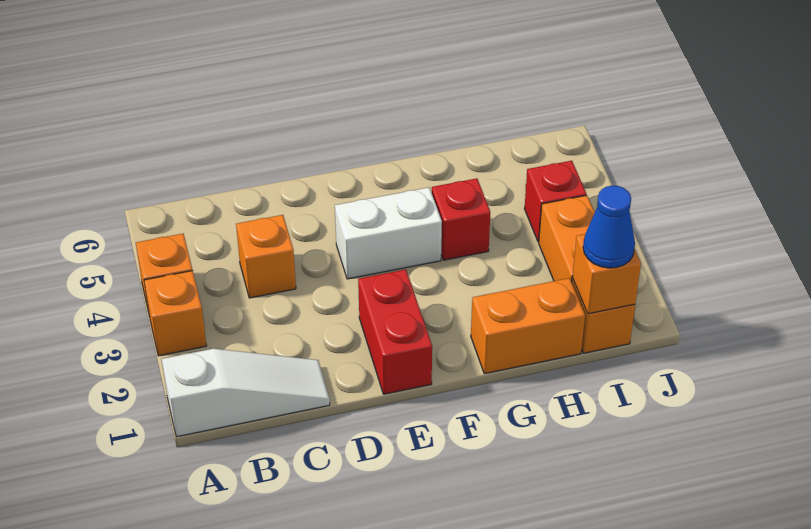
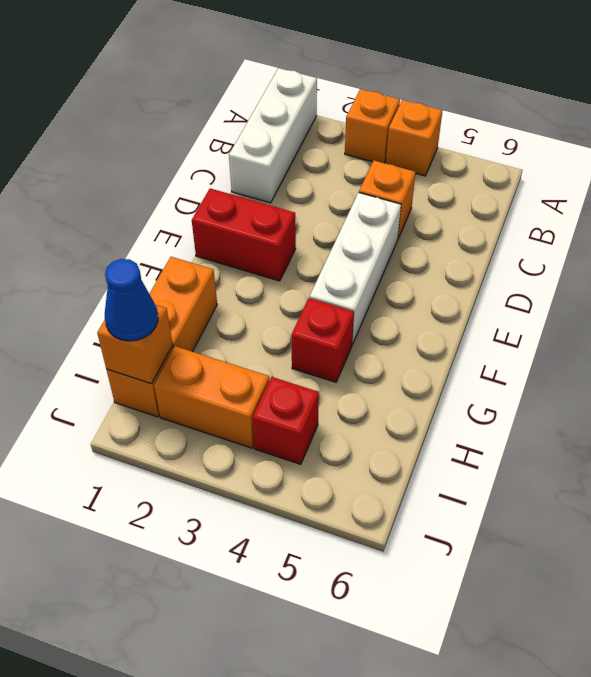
white 1x3 slope [162,349,330,437] -> white 1x3 brick [229,68,317,203]
white 1x2 brick [335,187,442,279] -> white 1x3 brick [310,193,401,344]

